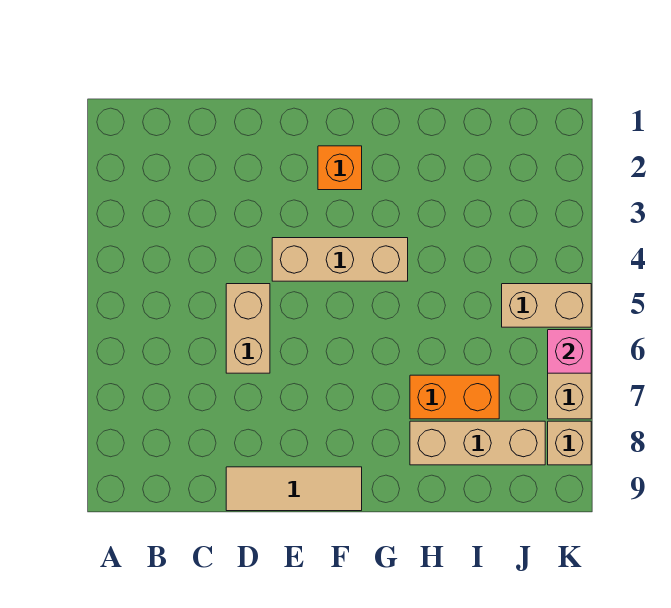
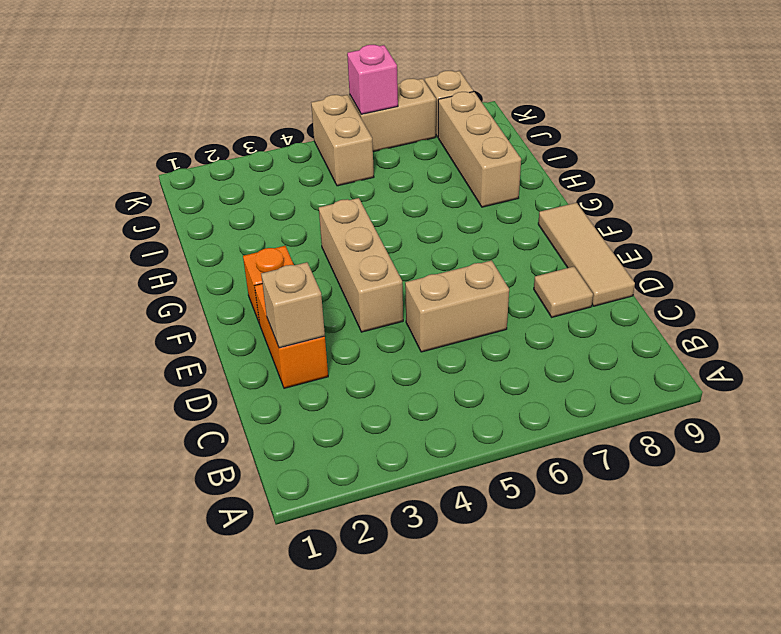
none -> tan 1x1 brick [261,262,325,348]
none -> tan 1x1 tile [534,267,593,317]
orange 1x2 brick [410,375,499,419] -> orange 1x2 brick moved to [255,284,328,388]

